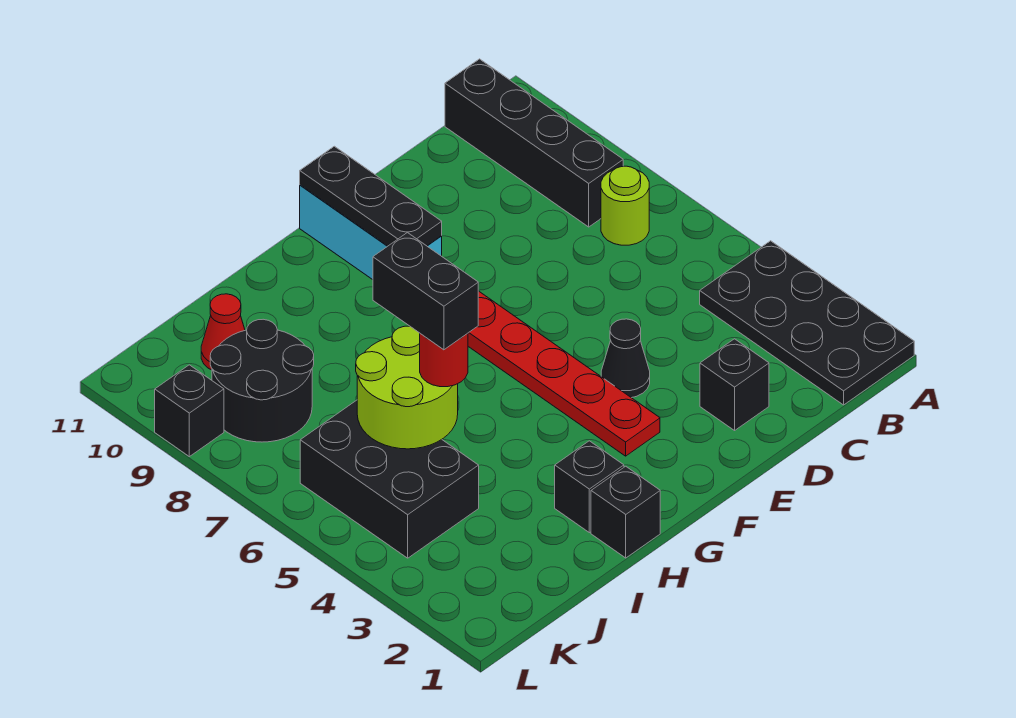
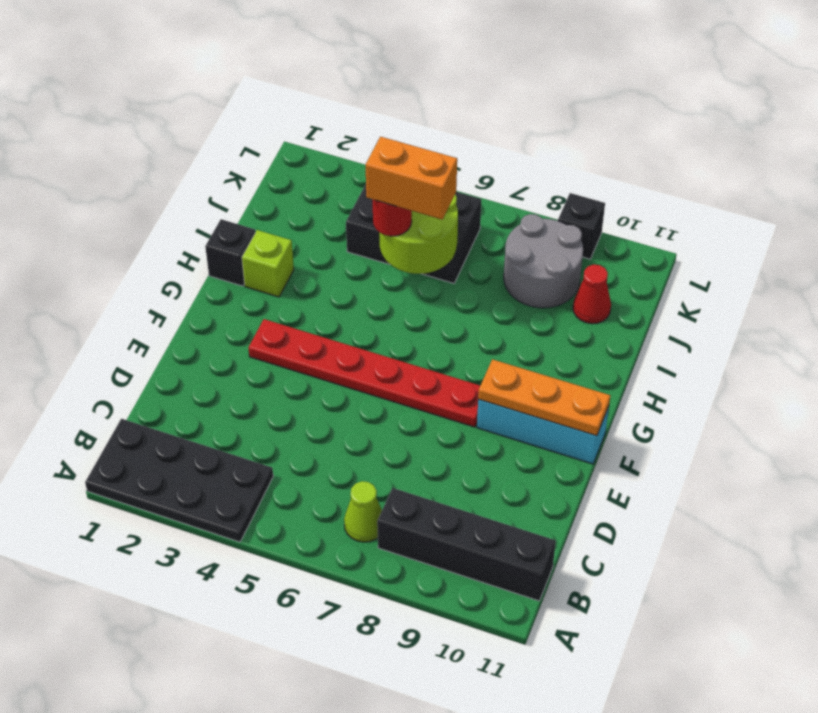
lime 1x1 round brick [601,166,649,245] -> lime 1x1 cone [344,481,382,542]
black 1x1 brick [700,339,769,430] -> none
black 1x1 cone [601,319,650,398] -> none
black 1x3 plate [300,146,442,246] -> orange 1x3 plate [478,359,610,436]
black 1x1 brick [555,441,624,533] -> lime 1x1 brick [242,230,294,297]
black 1x2 brick [373,233,478,350] -> orange 1x2 brick [366,137,457,220]
black 2x2 round brick [210,319,314,442] -> grey 2x2 round brick [504,214,583,308]

